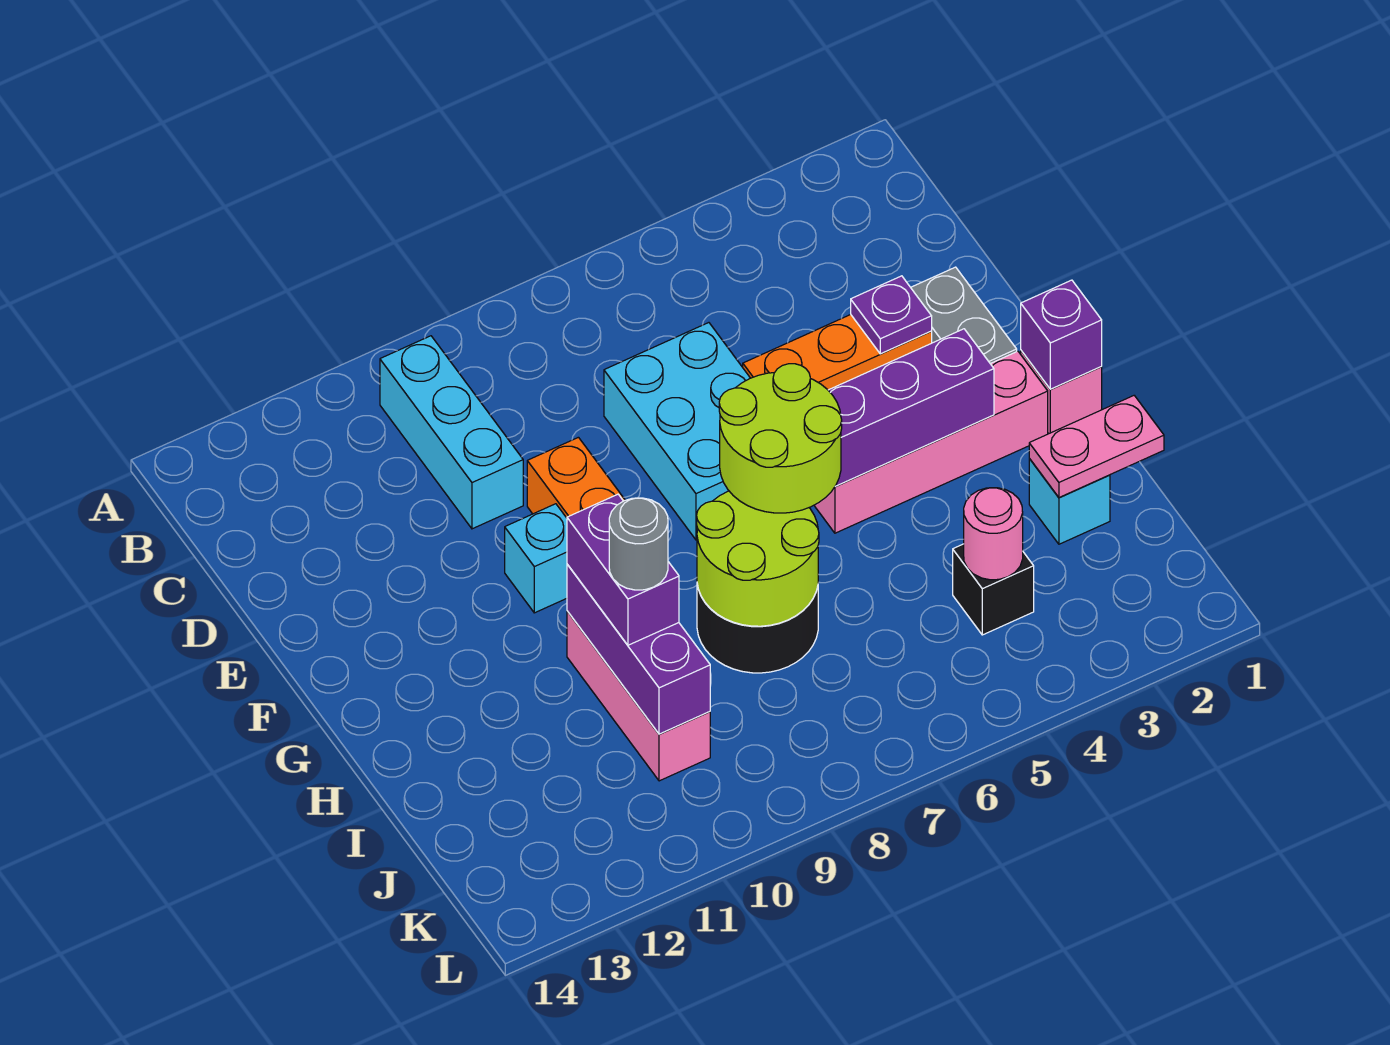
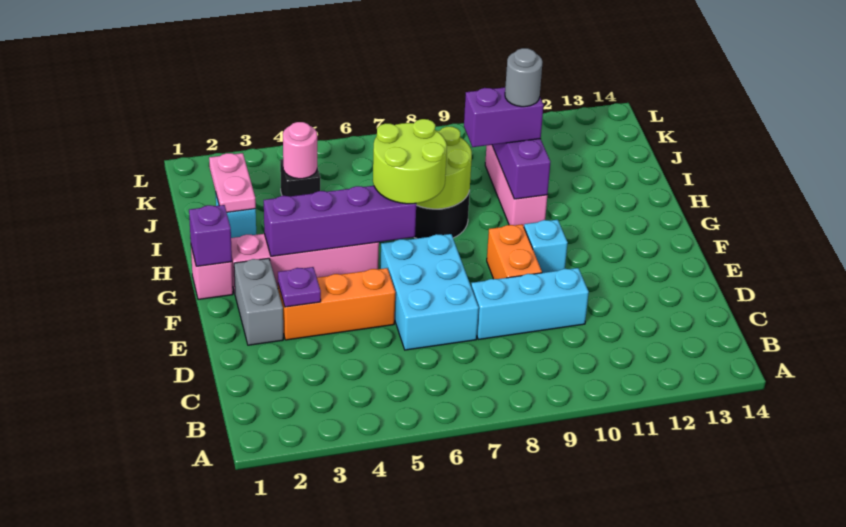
cyan 1x3 brick [380,336,523,529] -> cyan 1x3 brick turned to [471,268,589,340]
purple 1x2 brick [567,494,679,645] -> purple 1x2 brick turned to [464,87,544,147]
pink 1x2 plate [1029,396,1164,497] -> pink 1x2 plate turned to [209,153,256,212]

